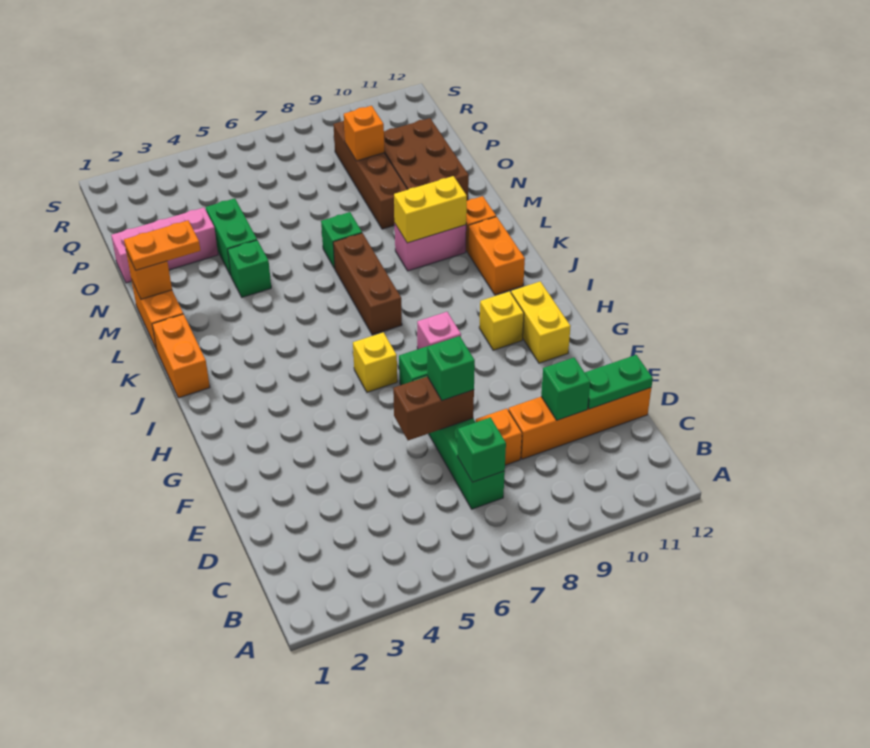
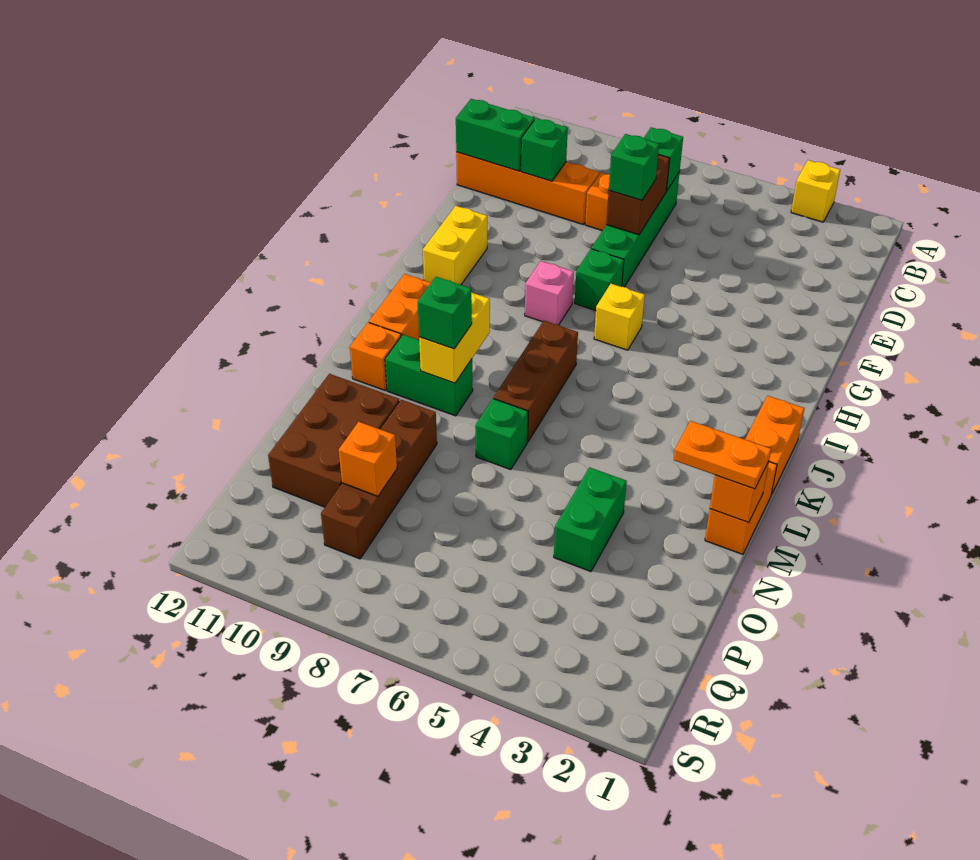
green 1x2 plate [585,355,653,409] -> green 1x2 brick [456,99,534,171]
brown 1x2 brick [393,376,474,440] -> brown 1x2 brick turned to [606,155,670,235]
yellow 1x1 brick [479,291,524,350] -> yellow 1x1 brick moved to [791,160,840,222]
pink 1x2 brick [395,224,466,271] -> green 1x2 brick [385,335,473,416]
yellow 1x2 brick [394,176,467,243] -> yellow 1x2 brick turned to [419,292,490,383]
green 1x1 brick [228,240,271,297] -> green 1x1 brick moved to [418,277,472,349]
pink 1x3 brick [111,208,218,283] -> none

